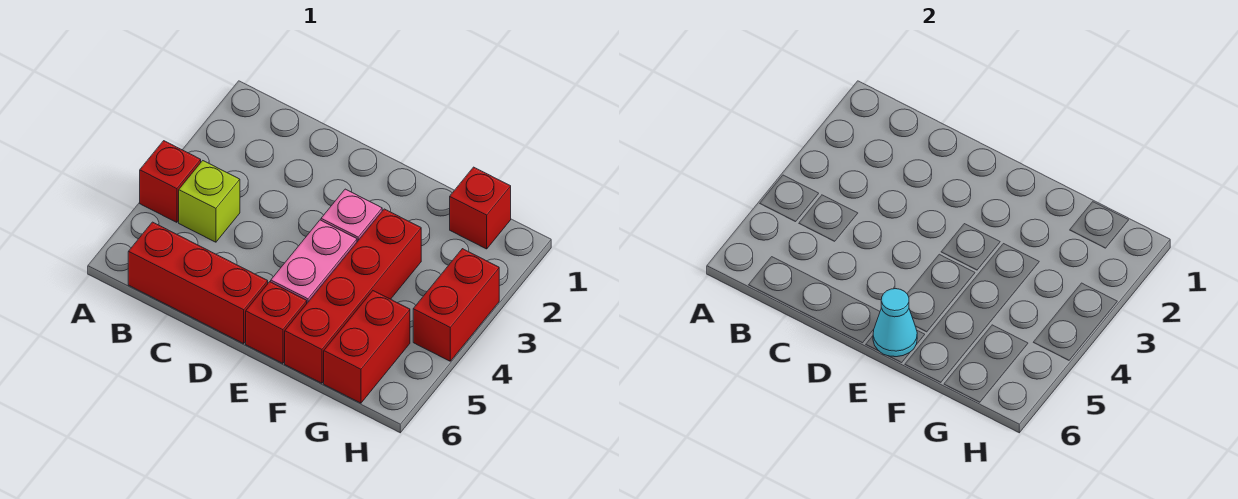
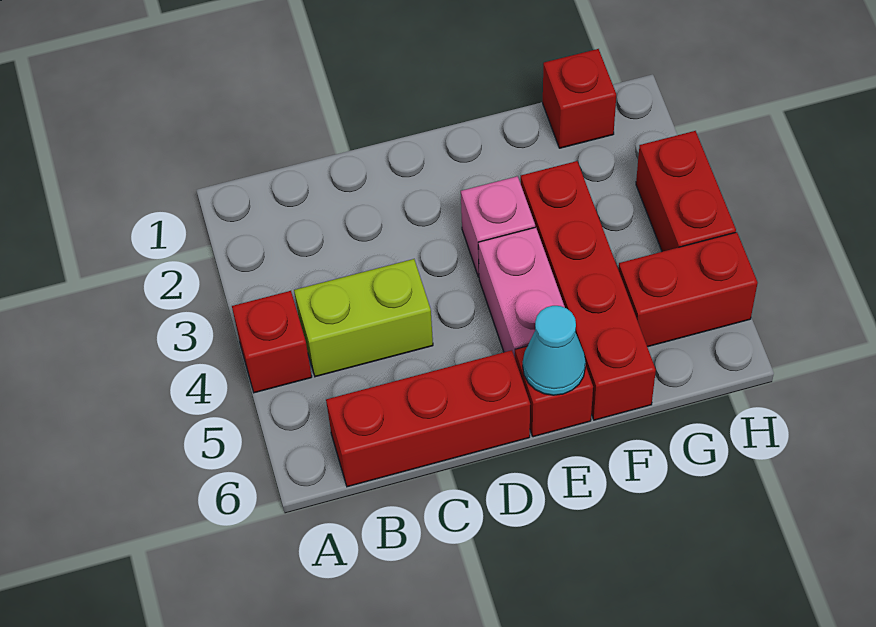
lime 1x1 brick [179,161,240,242] -> lime 1x2 brick [294,259,433,377]
red 1x2 brick [324,291,410,403] -> red 1x2 brick turned to [618,232,758,347]

